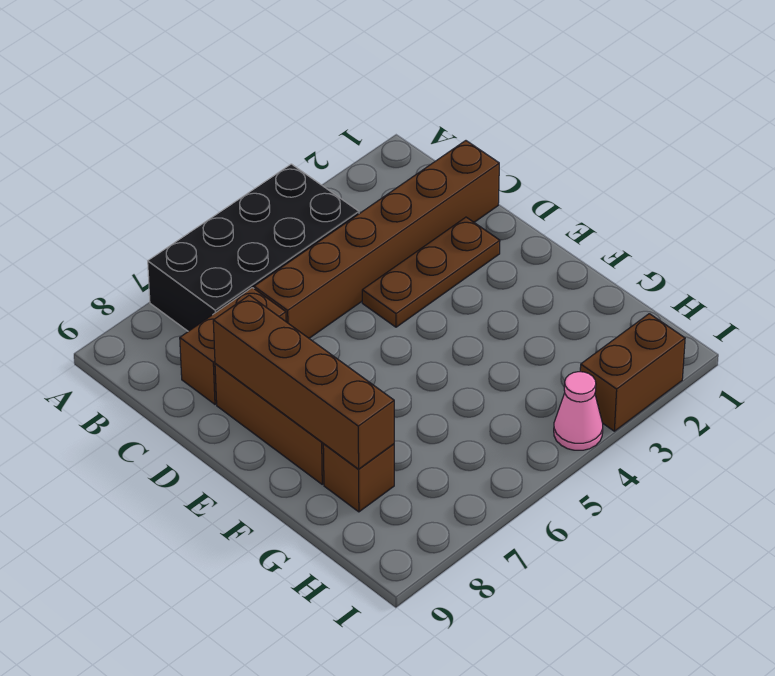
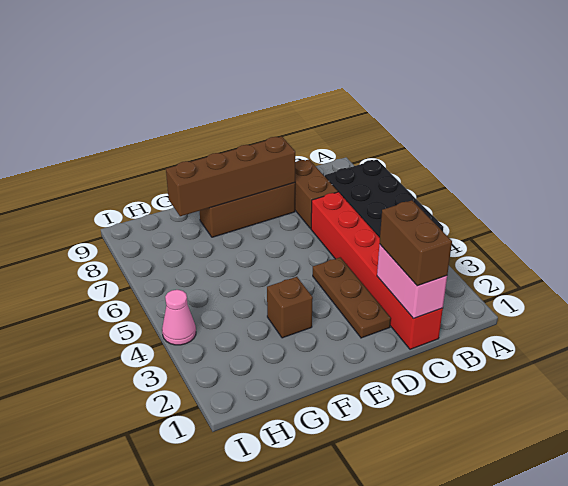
brown 1x6 brick [254,141,499,338] -> red 1x6 brick [311,192,443,349]
none -> pink 1x2 brick [377,244,447,318]
brown 1x1 brick [323,444,394,512] -> brown 1x1 brick moved to [267,277,313,338]
brown 1x2 brick [580,314,685,431] -> brown 1x2 brick moved to [380,200,452,286]

